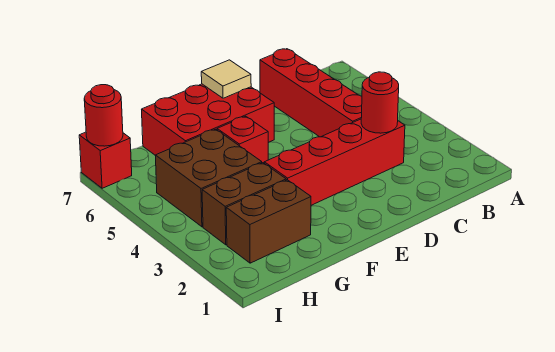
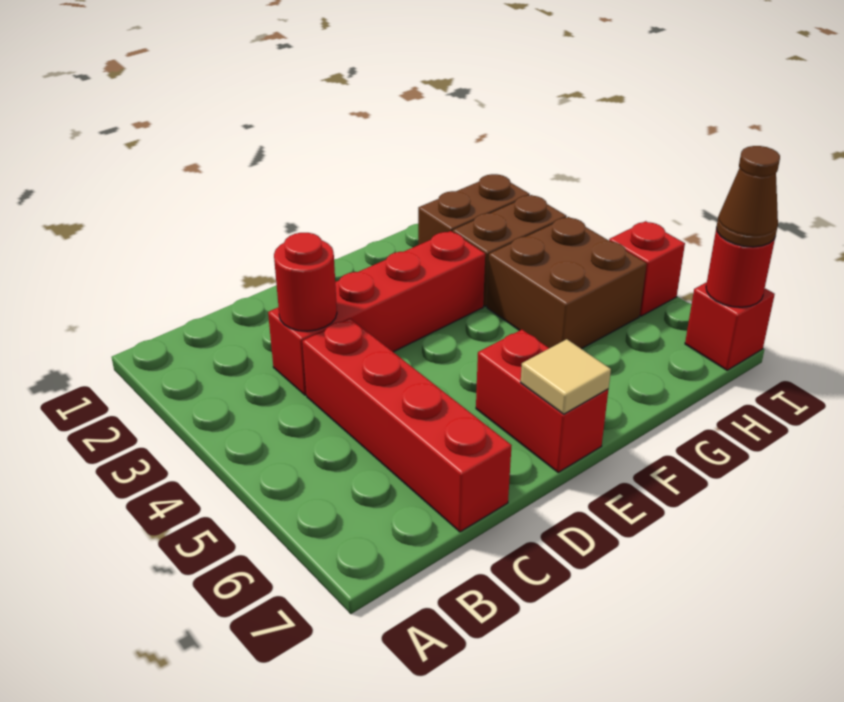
red 2x3 brick [142,84,274,155] -> red 1x2 brick [476,330,608,472]
red 1x1 brick [217,116,269,163] -> red 1x1 brick moved to [609,221,685,316]
none -> brown 1x1 cone [717,146,780,247]

